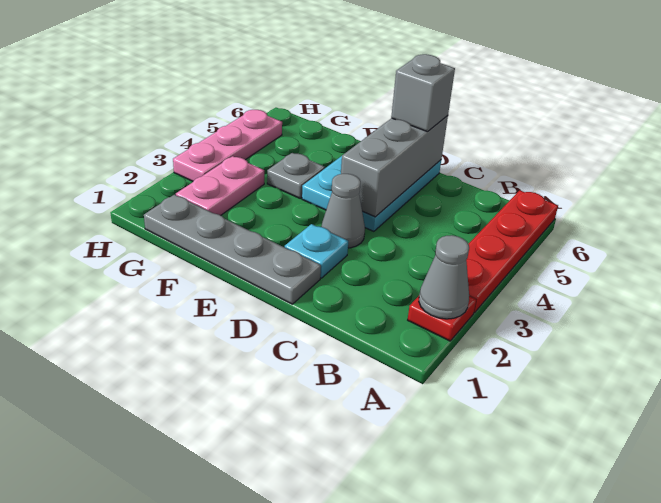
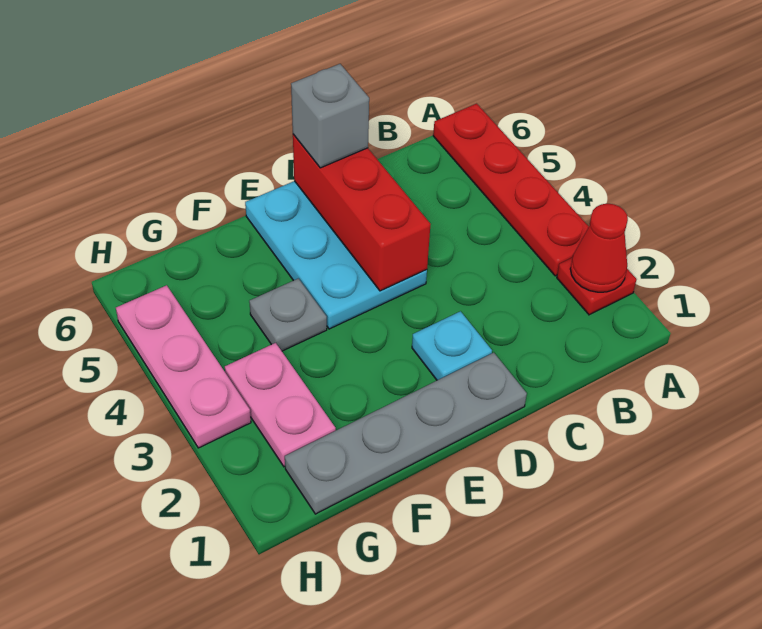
grey 1x1 cone [419,235,469,319] -> red 1x1 cone [570,204,628,292]
grey 1x1 cone [321,174,365,248] -> none
grey 1x3 brick [341,116,448,217] -> red 1x3 brick [293,134,431,291]

